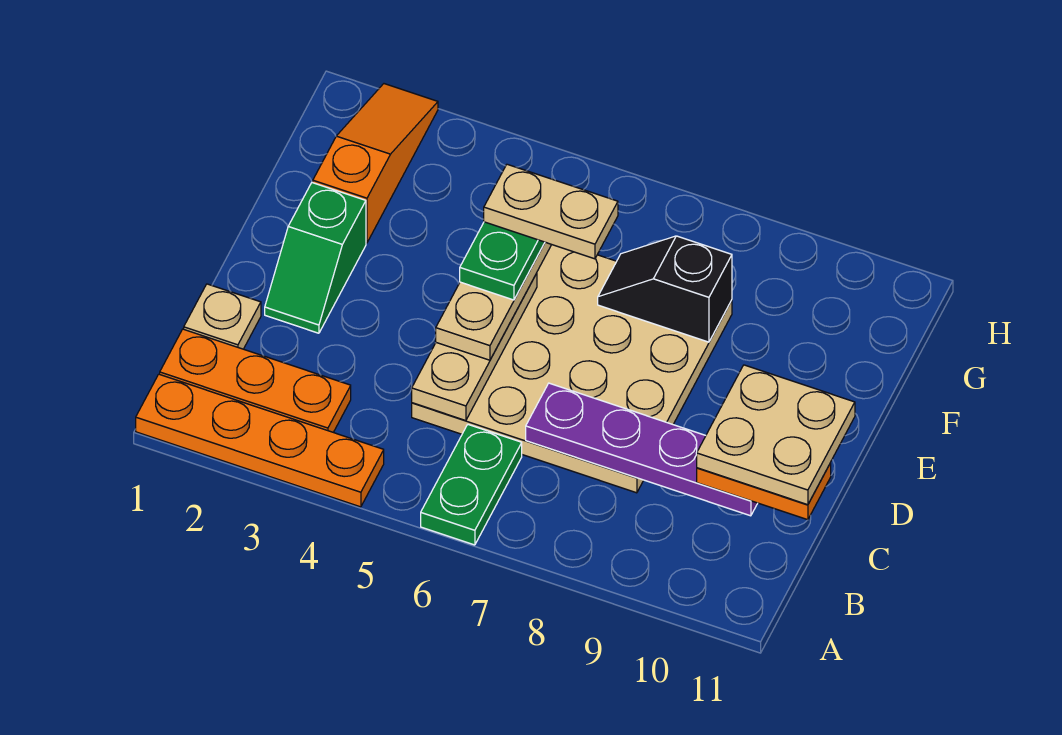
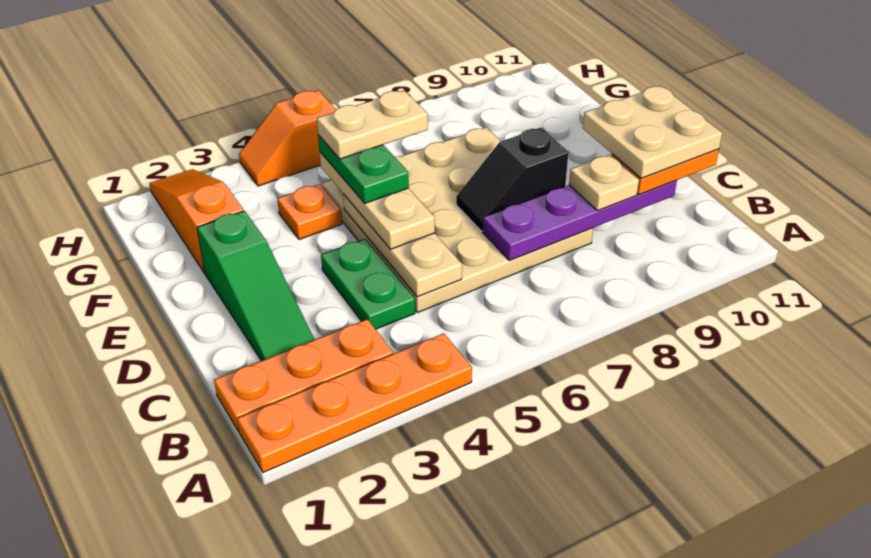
green 1x2 plate [421,425,522,545] -> green 1x2 plate moved to [321,239,415,329]
tan 1x1 plate [184,284,261,349] -> tan 1x1 plate moved to [569,155,639,211]
green 1x2 slope [265,183,366,333] -> green 1x3 slope [197,211,315,361]
none -> orange 1x1 plate [277,184,342,239]
black 1x2 slope [598,236,732,342] -> black 1x2 slope moved to [456,128,569,231]
none -> orange 1x2 slope [239,90,336,186]

